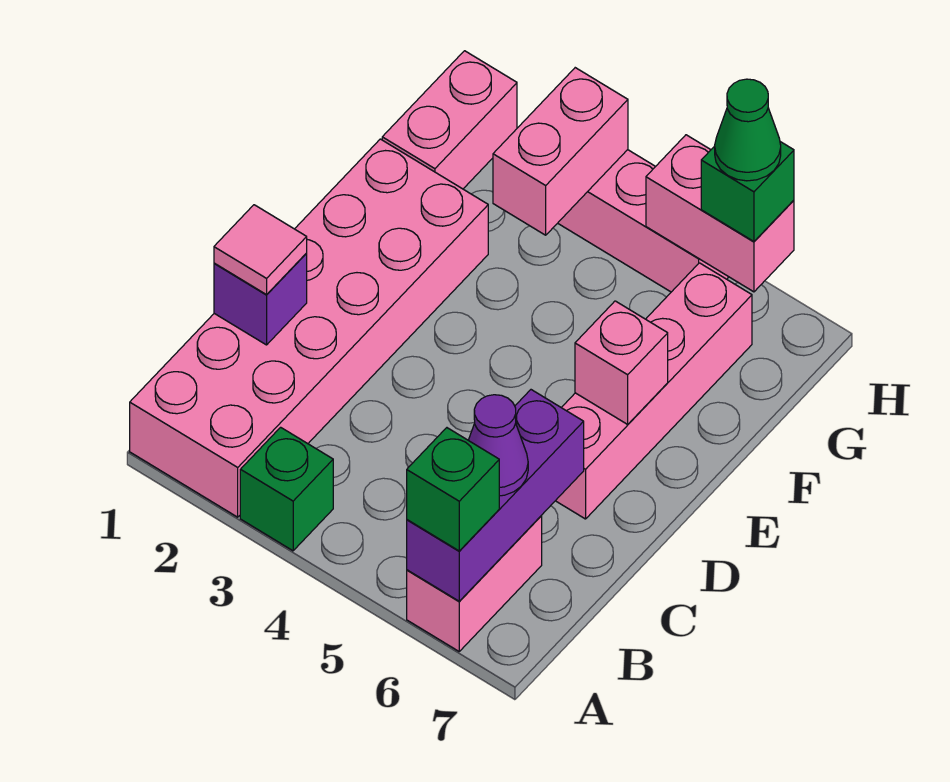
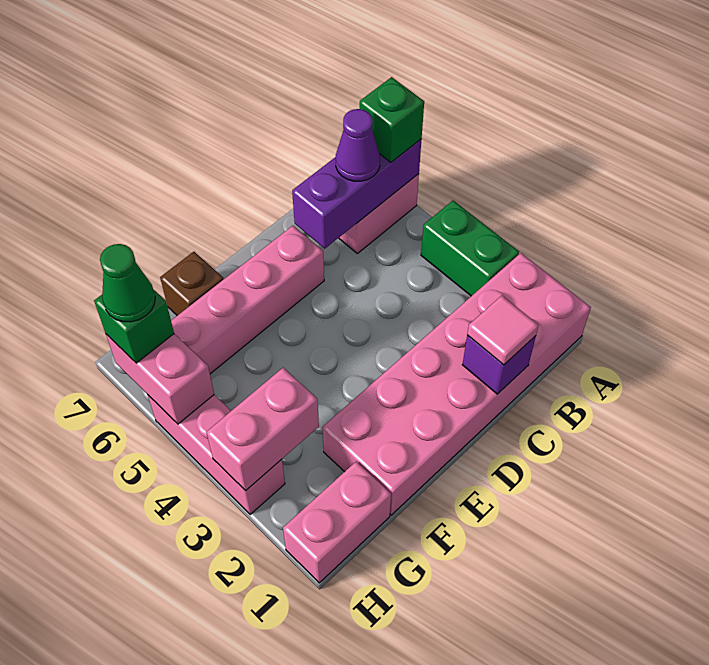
green 1x1 brick [240,427,333,551] -> green 1x2 brick [421,200,519,296]
pink 1x1 brick [575,301,668,424] -> none
none -> brown 1x1 brick [160,252,223,316]

